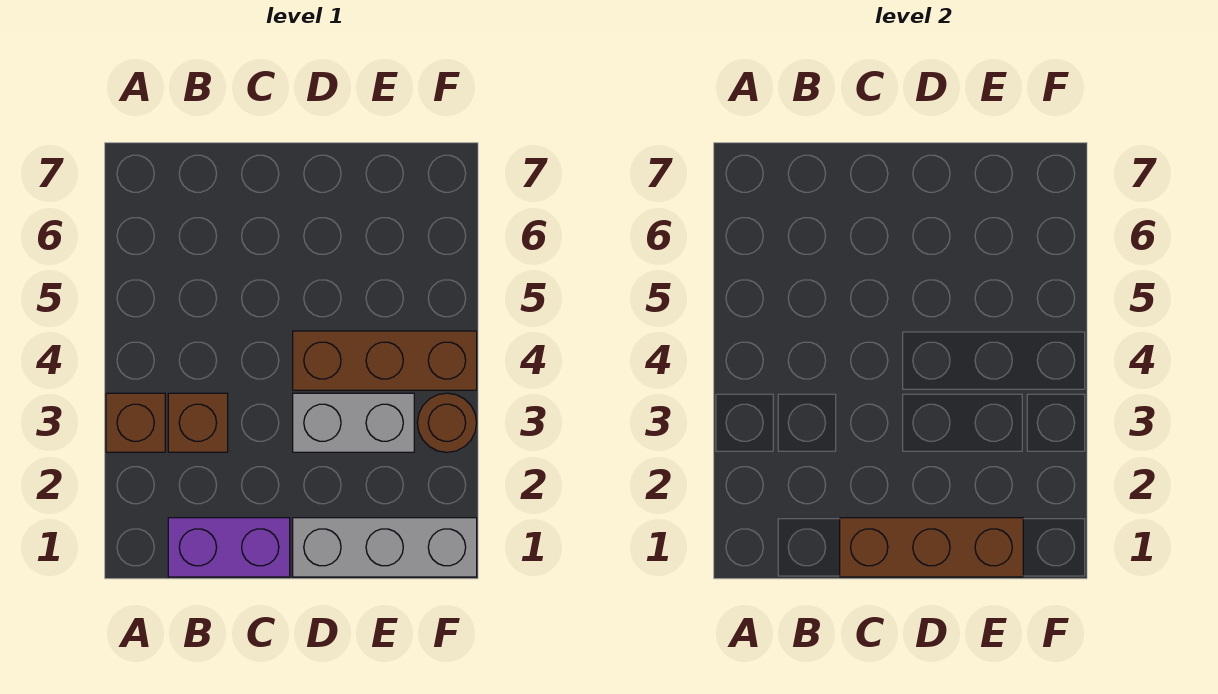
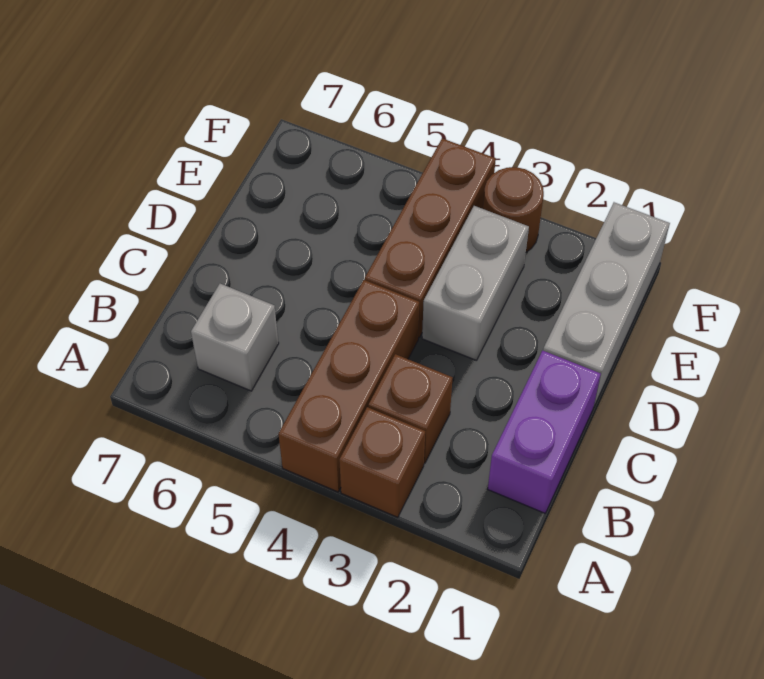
none -> grey 1x1 brick [191,284,279,391]
brown 1x3 brick [840,518,1023,577] -> brown 1x3 brick moved to [279,280,419,492]

